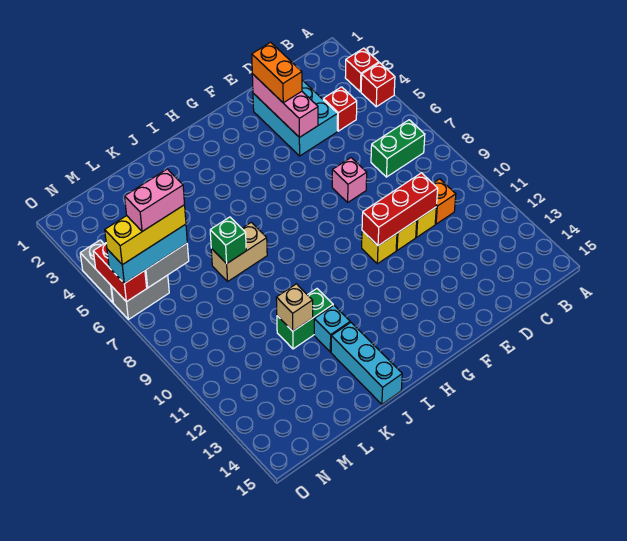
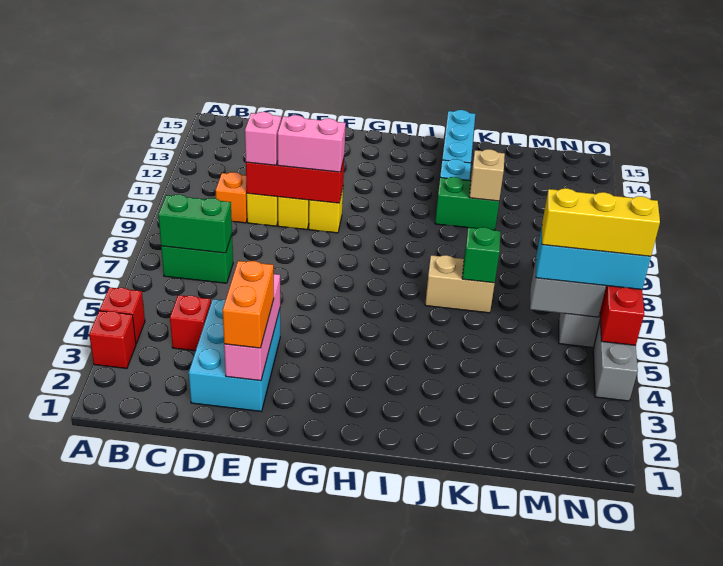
none -> green 1x2 brick [158,195,232,253]
pink 1x1 brick [332,158,367,202] -> pink 1x1 brick moved to [245,112,281,165]
pink 1x2 brick [125,169,185,231] -> pink 1x2 brick moved to [278,115,346,172]

